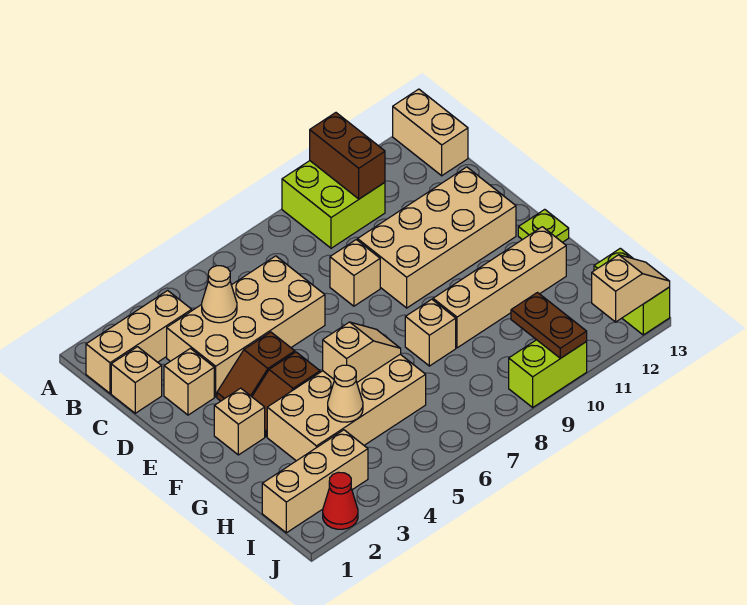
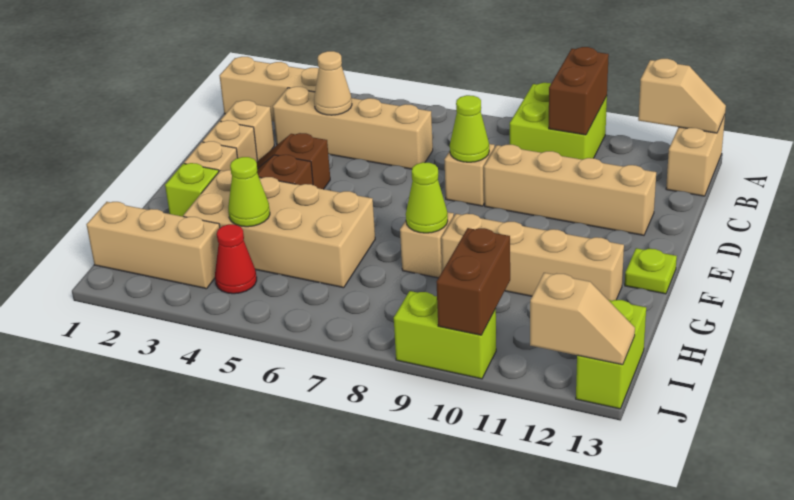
tan 1x1 brick [111,347,162,413] -> tan 1x1 brick moved to [203,120,258,162]
tan 2x4 brick [167,256,325,397] -> tan 1x4 brick [273,87,433,169]
none -> lime 1x1 cone [450,95,489,162]
tan 2x4 brick [358,167,516,308] -> tan 1x4 brick [484,145,656,235]
none -> lime 1x1 brick [165,163,219,217]
tan 1x2 slope [323,322,401,382] -> tan 1x2 slope moved to [638,59,726,133]
none -> lime 1x1 cone [406,162,448,233]
tan 1x1 cone [328,365,363,422] -> lime 1x1 cone [228,157,270,227]
brown 1x2 plate [511,293,587,358] -> brown 1x2 brick [437,228,510,335]
red 1x1 cone [323,472,358,529] -> red 1x1 cone moved to [215,224,257,294]

